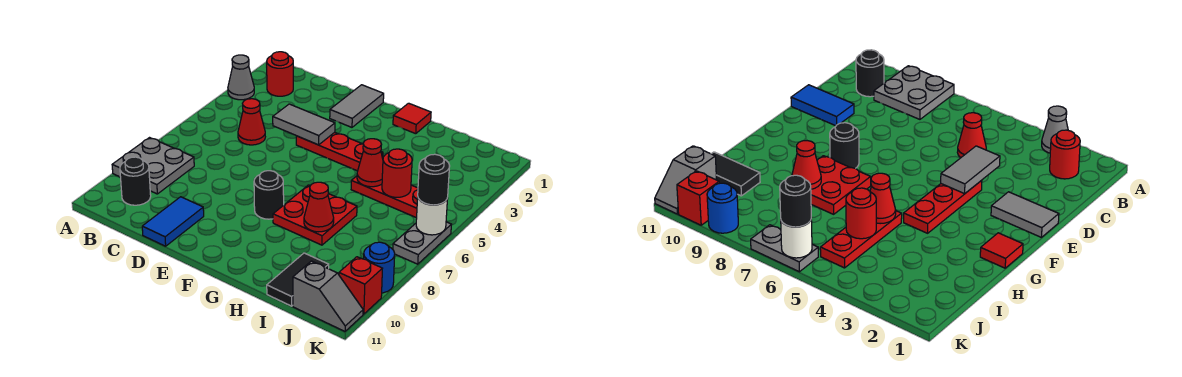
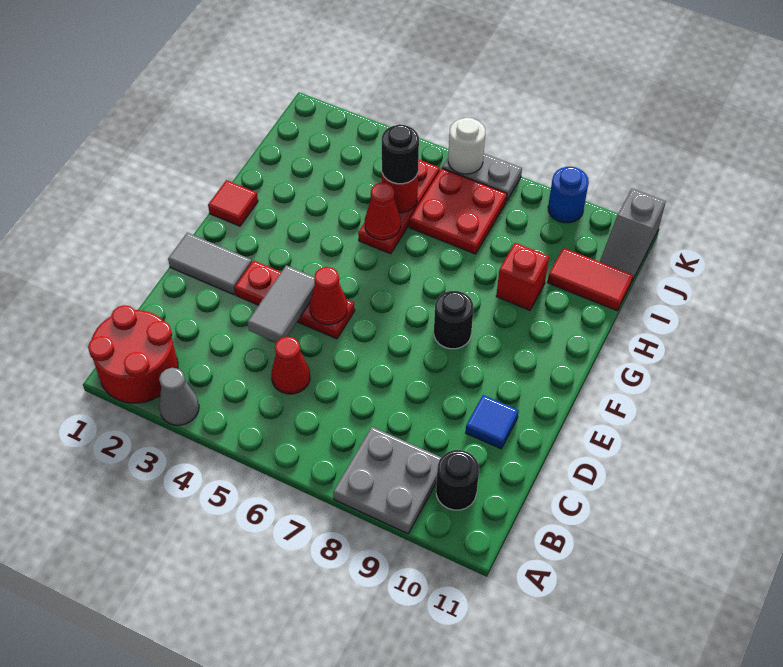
red 1x1 round brick [266,52,293,96] -> red 2x2 round brick [88,305,178,403]
blue 1x2 tile [142,197,204,246] -> blue 1x1 tile [466,395,519,449]
red 1x3 plate [296,132,383,171] -> red 1x3 plate turned to [235,260,355,339]
red 2x2 plate [273,185,357,245] -> red 2x2 plate moved to [409,168,507,254]
red 1x1 cone [304,182,334,232] -> red 1x1 cone moved to [310,267,347,325]
black 1x2 tile [267,253,329,306] -> red 1x2 tile [547,248,633,311]
grey 1x2 slope [293,261,363,331] -> grey 1x2 slope turned to [600,189,666,281]
black 1x1 round brick [418,154,450,205] -> black 1x1 round brick moved to [382,124,419,184]
red 1x1 brick [339,257,383,314] -> red 1x1 brick moved to [496,243,549,310]

